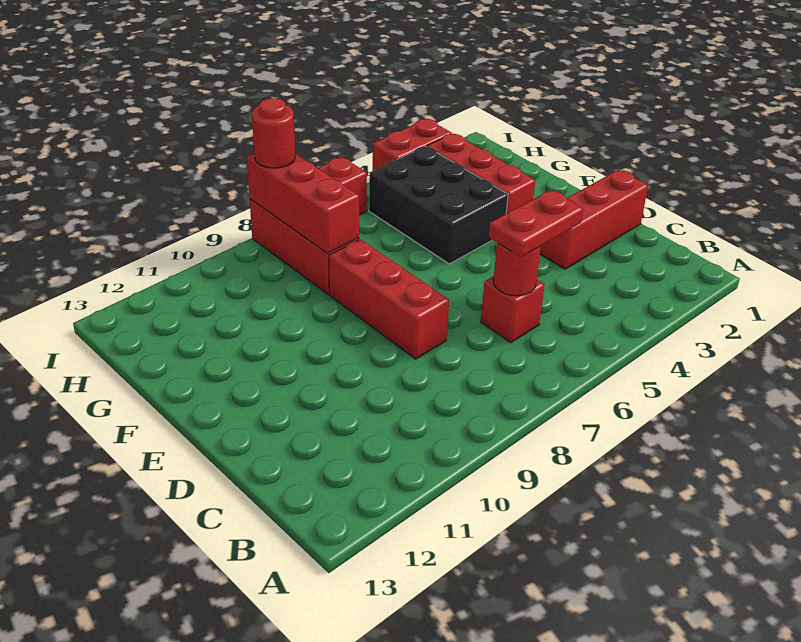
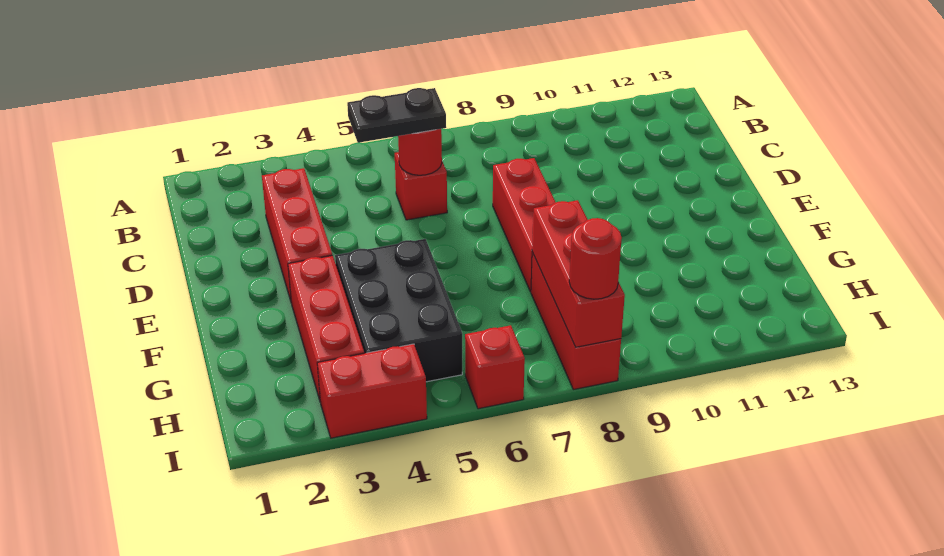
red 1x2 plate [489,190,583,257] -> black 1x2 plate [347,88,446,143]
red 1x3 brick [540,170,648,269] -> red 1x3 brick turned to [262,168,332,301]

